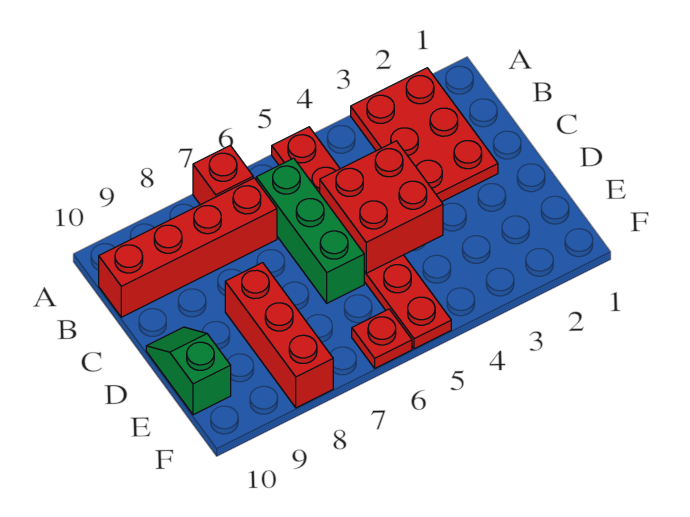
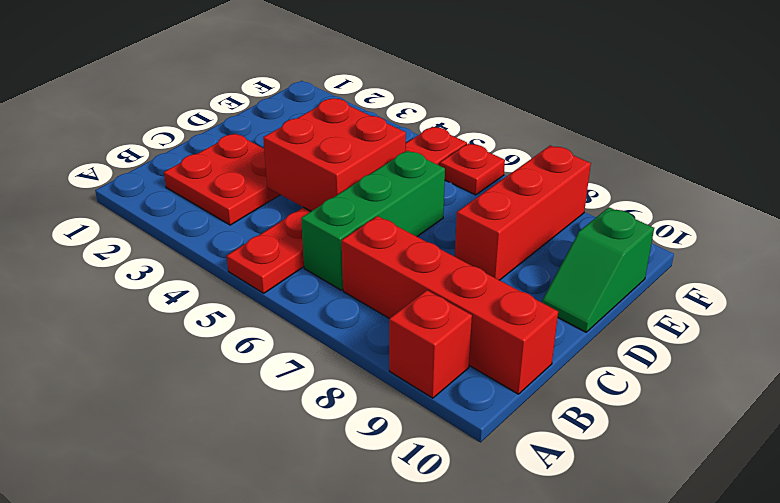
red 2x3 plate [351,68,498,202] -> red 2x2 plate [164,134,280,225]
red 1x1 brick [193,145,253,205] -> red 1x1 brick moved to [389,290,472,398]

